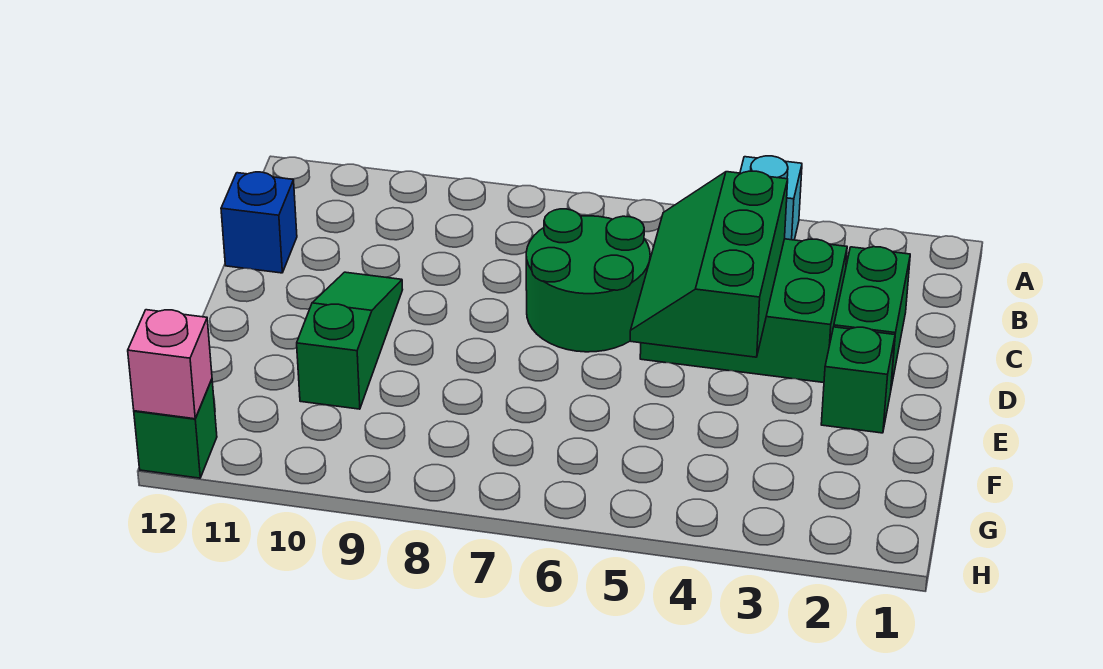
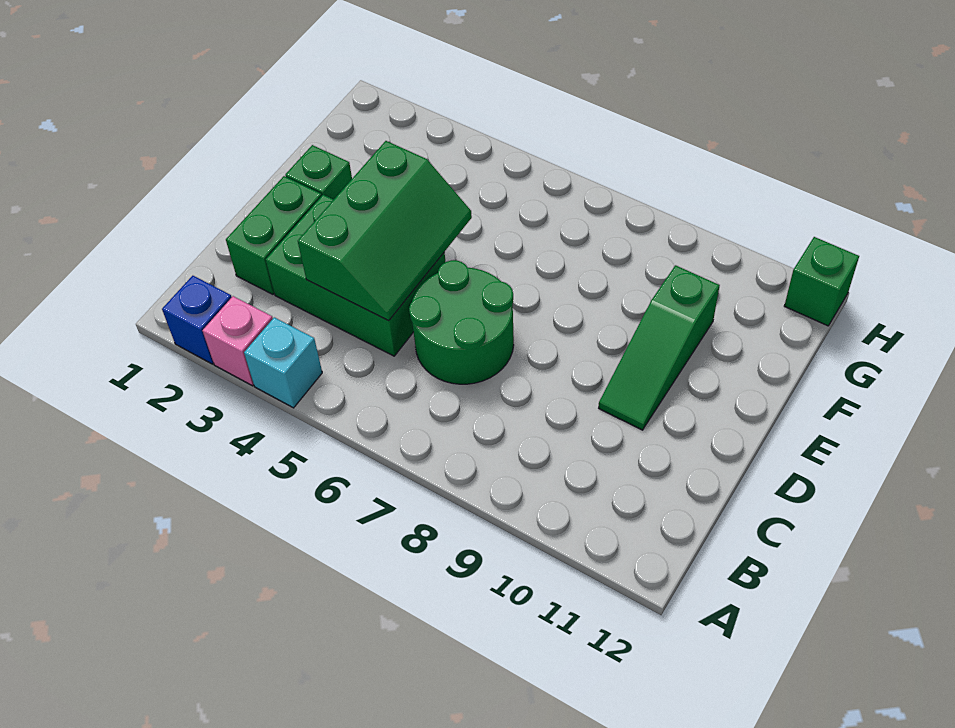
blue 1x1 brick [221,172,297,273] -> blue 1x1 brick moved to [162,276,232,364]
pink 1x1 brick [128,310,212,419] -> pink 1x1 brick moved to [203,296,273,386]

